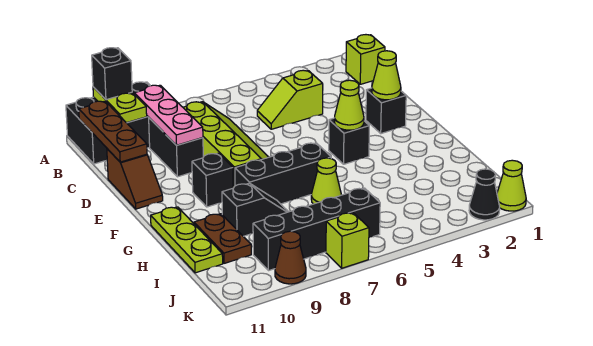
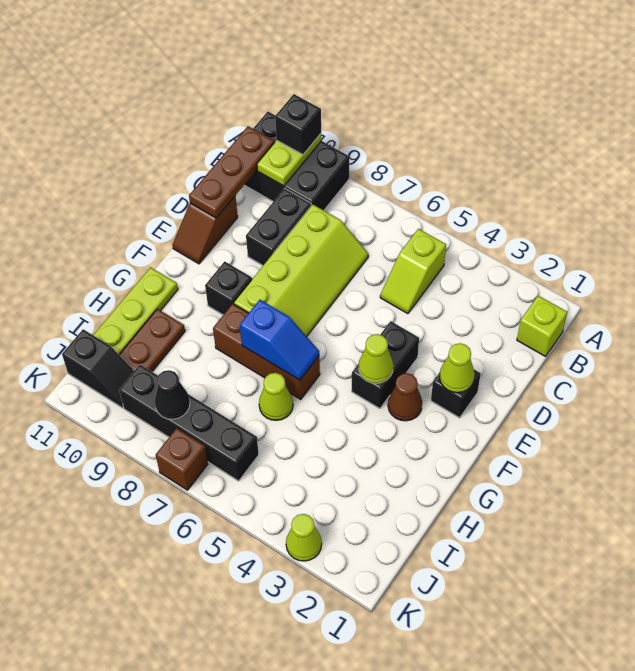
pink 1x3 plate [134,85,203,145] -> none
lime 1x2 slope [257,70,323,129] -> lime 1x2 slope turned to [380,229,446,314]
black 1x1 brick [329,118,369,164] -> black 1x2 brick [352,321,419,409]
black 1x3 brick [235,143,331,204] -> brown 1x3 brick [213,304,320,399]
none -> blue 1x2 slope [240,300,319,380]
black 1x2 slope [222,183,288,236] -> black 1x2 slope moved to [62,329,134,408]
lime 1x1 cone [497,160,526,211] -> lime 1x1 cone moved to [286,514,322,561]
black 1x1 cone [469,169,500,220] -> black 1x1 cone moved to [155,370,190,419]
lime 1x1 brick [326,213,369,268] -> brown 1x1 brick [156,428,208,490]
brown 1x1 cone [275,231,306,284] -> brown 1x1 cone moved to [388,373,422,421]

